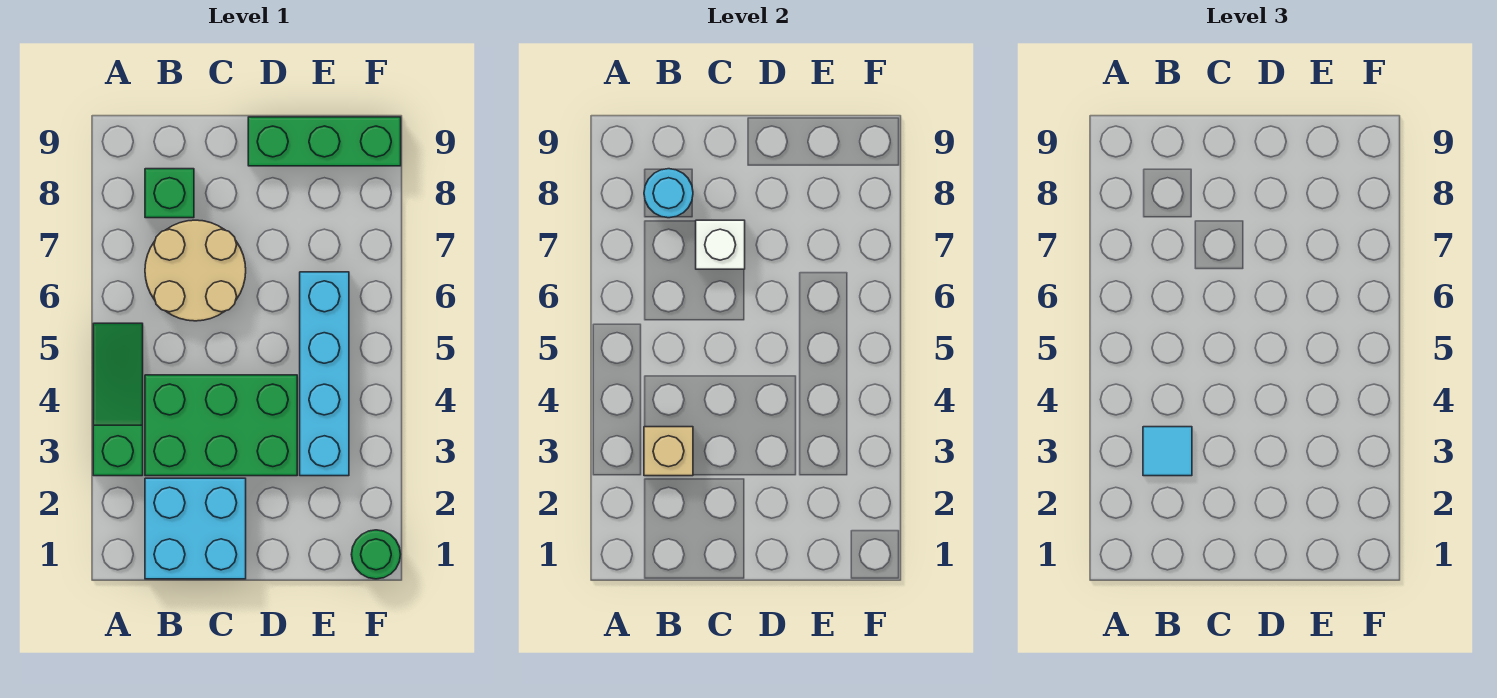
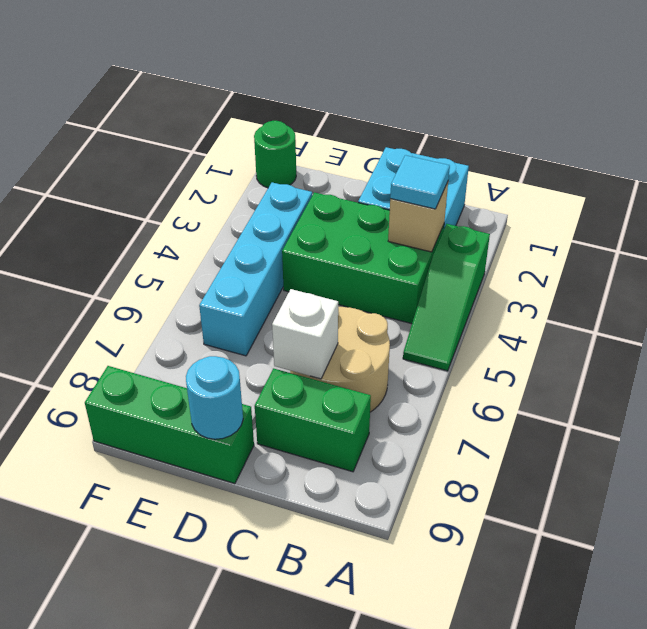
green 1x1 brick [145,169,194,218] -> green 1x2 brick [255,368,371,472]
cyan 1x1 round brick [644,169,693,218] -> cyan 1x1 round brick moved to [186,356,243,439]

